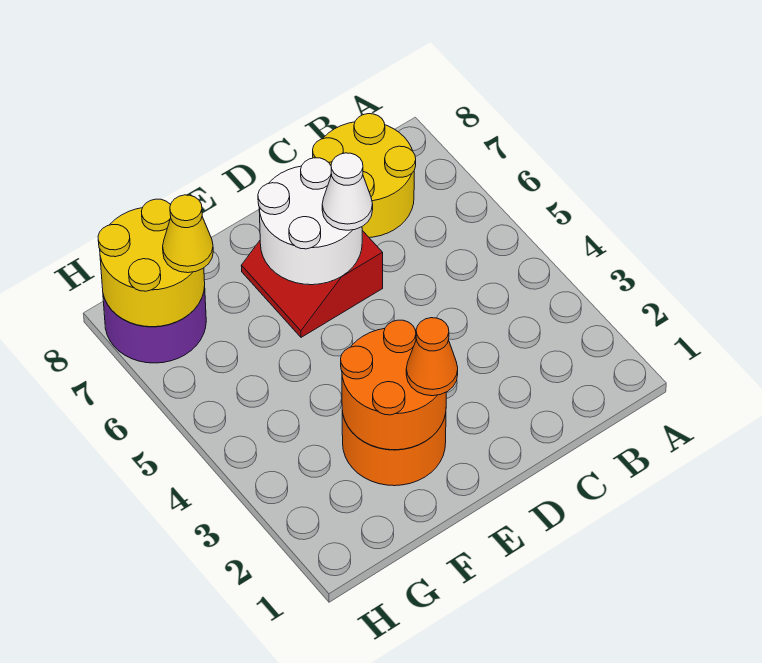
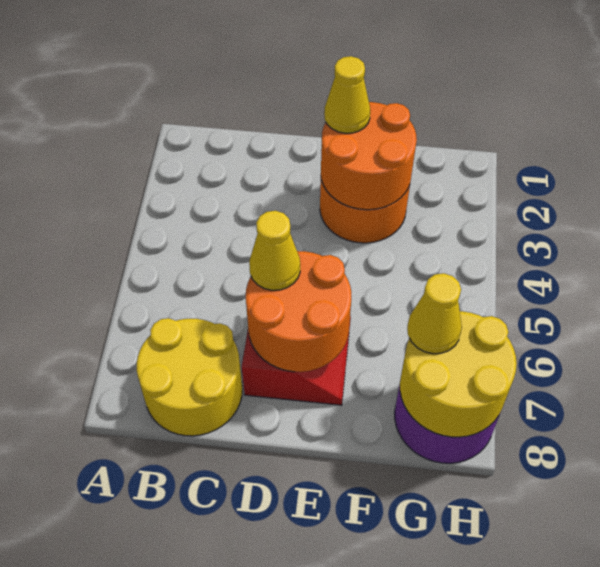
white 2x2 round brick [258,158,362,285] -> orange 2x2 round brick [246,251,351,372]
white 1x1 cone [322,153,373,230] -> yellow 1x1 cone [249,211,300,290]
orange 1x1 cone [406,318,458,396] -> yellow 1x1 cone [324,56,370,133]

